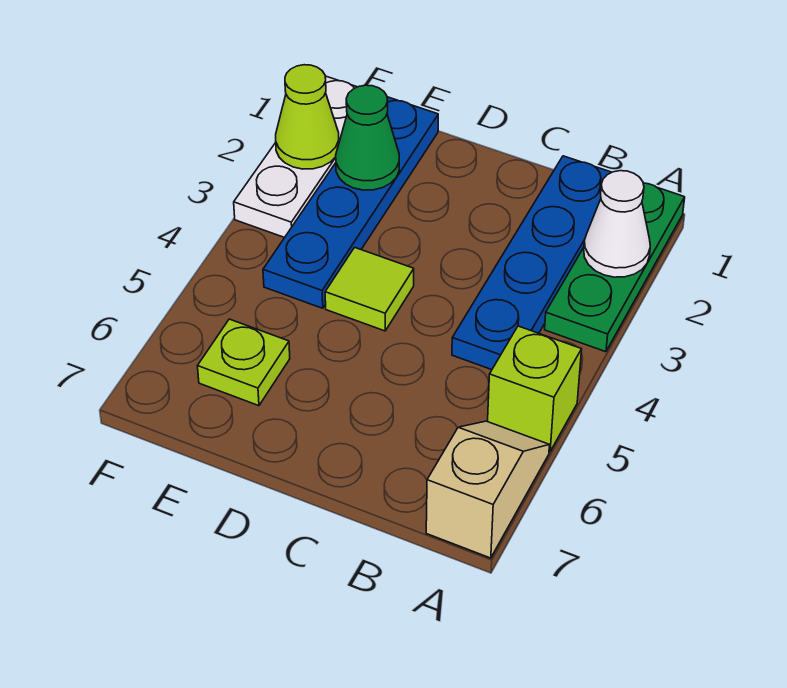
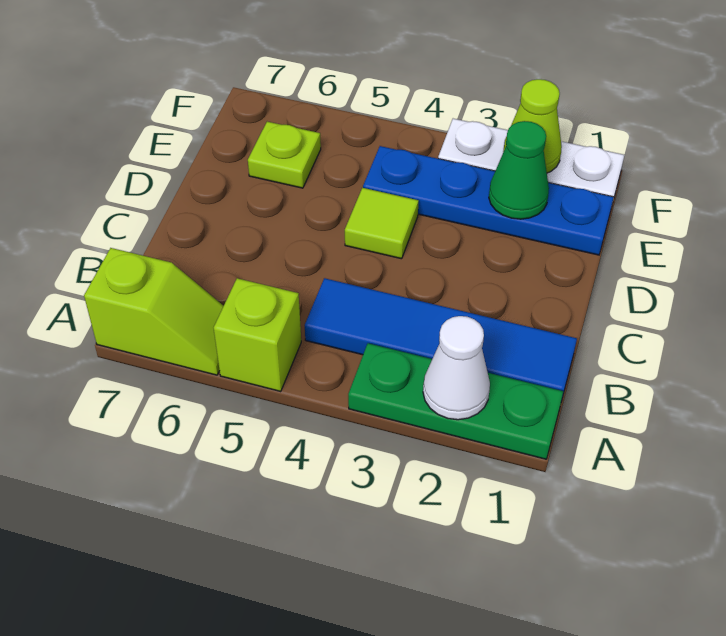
tan 1x2 slope [426,421,549,558] -> lime 1x2 slope [84,248,223,375]
blue 1x4 plate [452,156,612,370] -> blue 1x4 tile [305,278,577,397]

